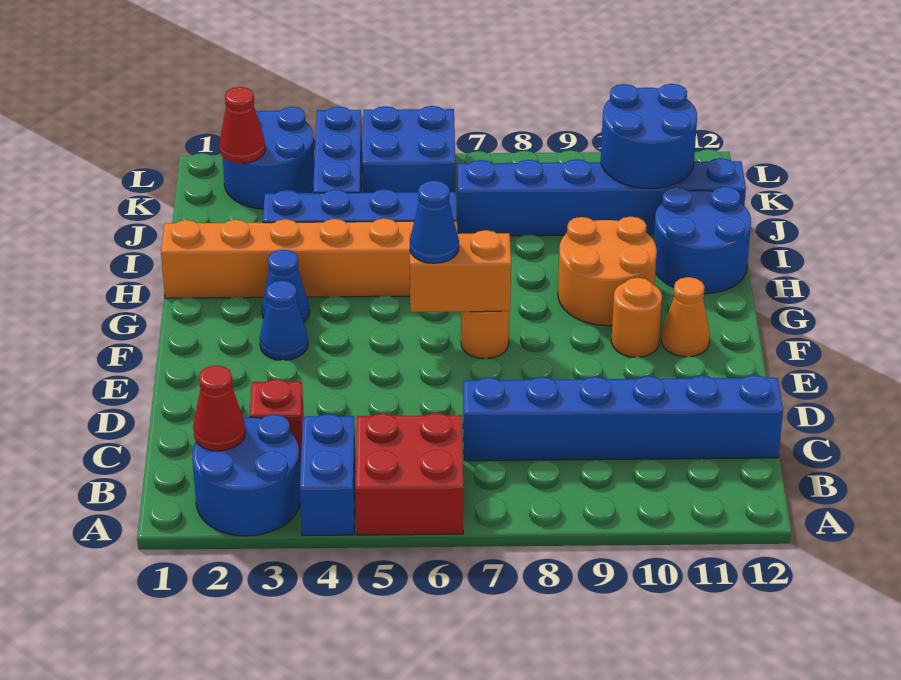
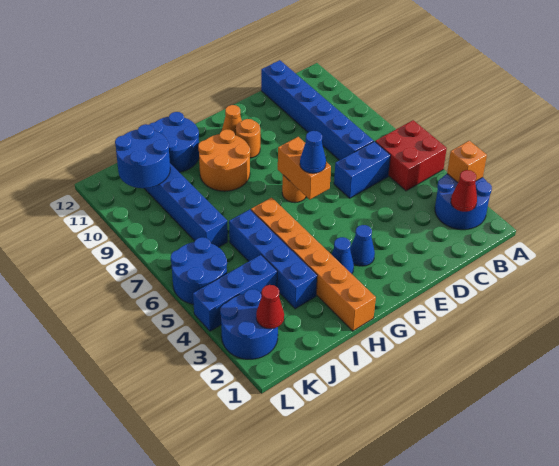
none -> orange 1x1 brick [447,141,487,182]
blue 1x2 brick [300,414,356,536] -> blue 1x2 brick moved to [334,141,390,198]
red 1x1 brick [249,379,304,462] -> none
blue 2x2 brick [362,106,455,193] -> blue 2x2 round brick [171,237,227,304]

